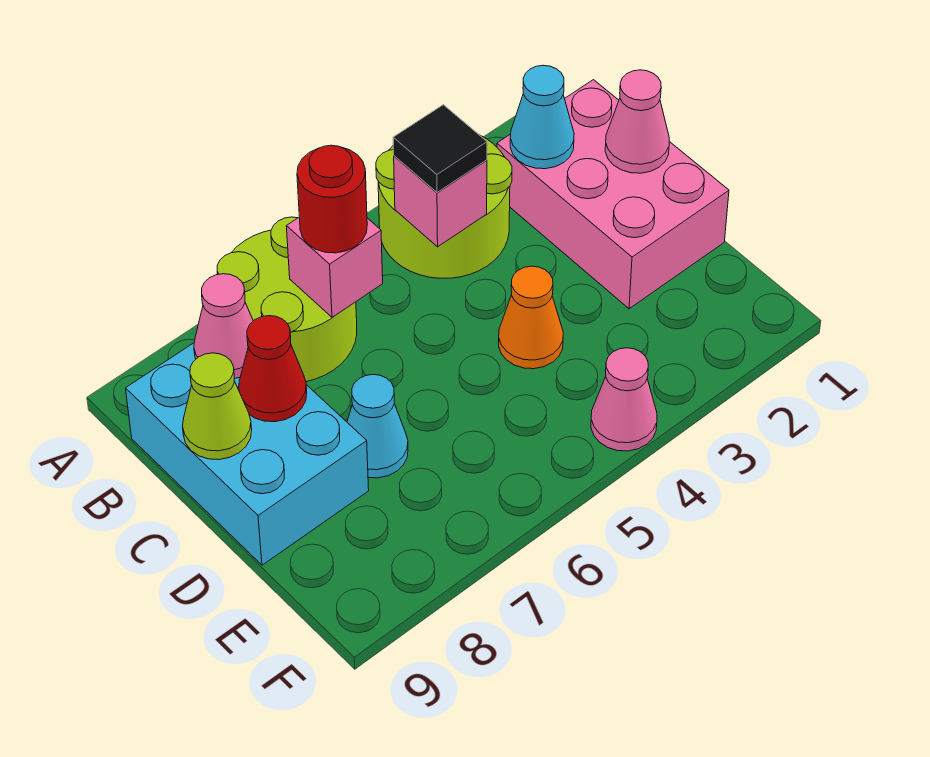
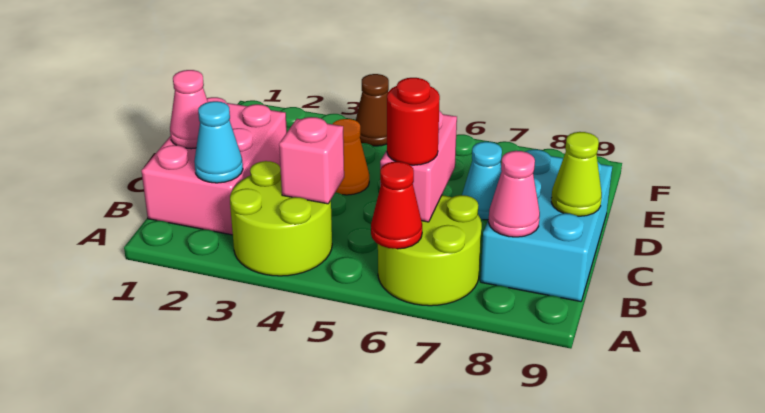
black 1x1 tile [393,105,487,192] -> none
pink 1x1 brick [286,218,383,317] -> pink 1x2 brick [380,111,457,222]
red 1x1 cone [238,316,307,422] -> red 1x1 cone moved to [371,162,422,249]
pink 1x1 cone [591,348,657,451] -> brown 1x1 cone [356,74,389,146]

